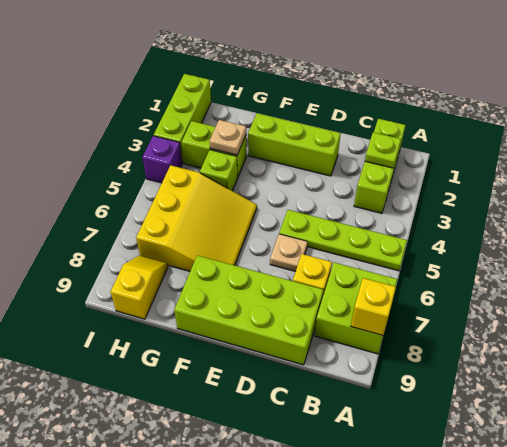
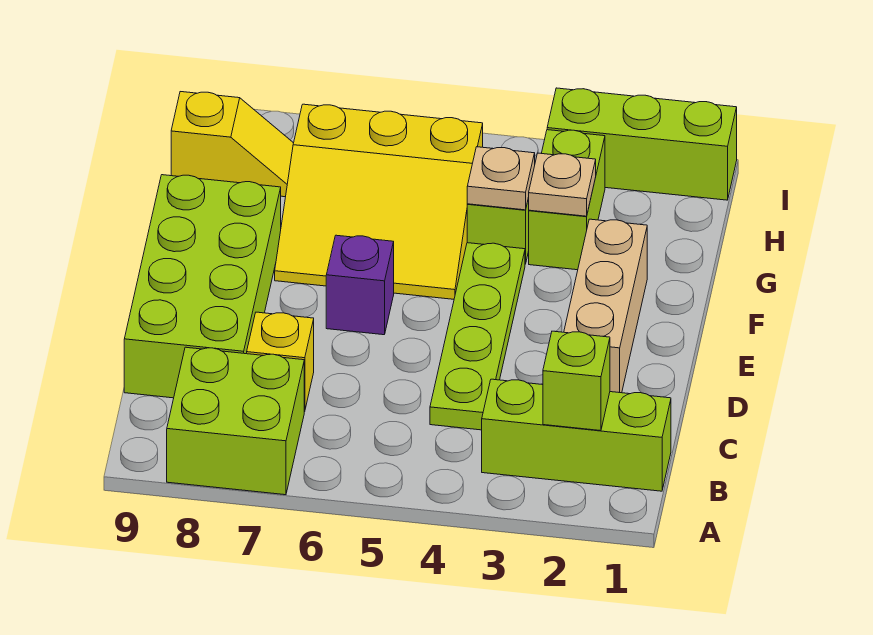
lime 1x4 plate [279,210,407,271] -> lime 1x4 plate moved to [430,243,525,430]
yellow 1x1 brick [351,278,396,335] -> none
lime 1x1 plate [365,132,401,168] -> lime 1x1 brick [543,331,610,431]
lime 1x3 brick [248,113,341,176] -> tan 1x3 brick [564,219,647,393]
tan 1x1 plate [270,234,307,271] -> tan 1x1 plate moved to [467,147,535,210]
purple 1x1 brick [142,136,182,183] -> purple 1x1 brick moved to [326,235,394,335]

